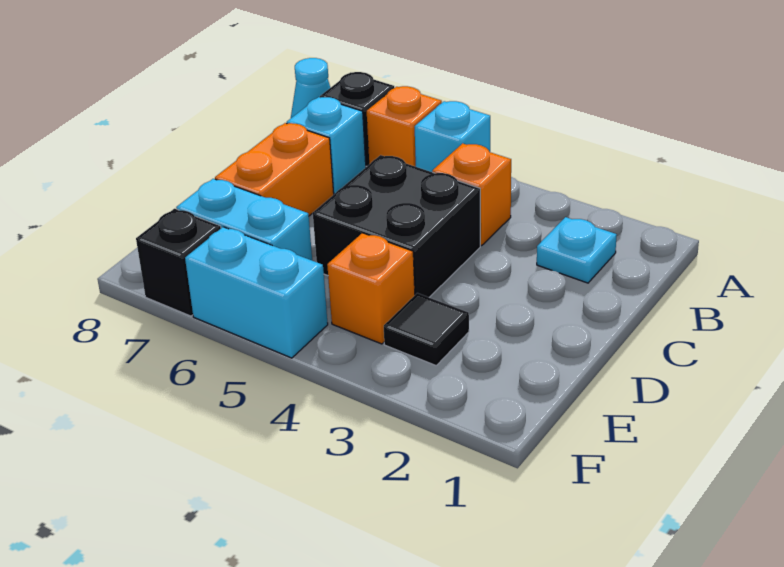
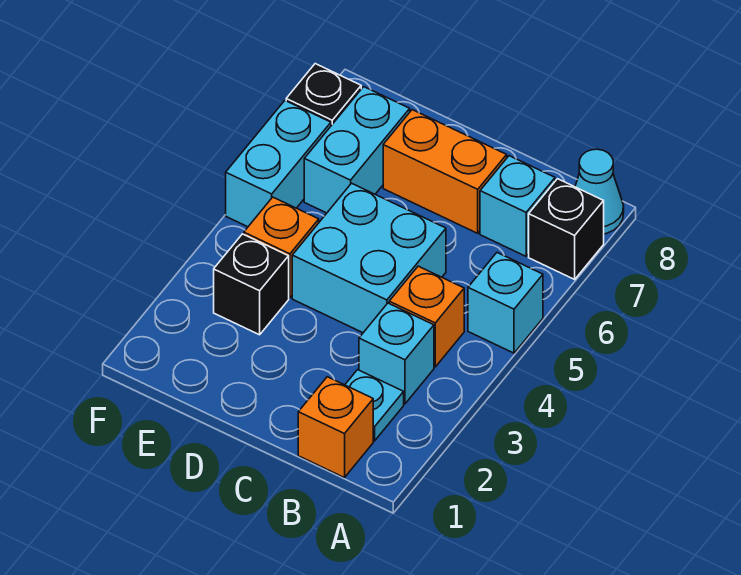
orange 1x1 brick [367,86,442,167] -> orange 1x1 brick moved to [298,377,373,478]
none -> cyan 1x1 brick [359,303,434,404]
black 2x2 brick [313,155,480,297] -> cyan 2x2 brick [292,183,446,333]
black 1x1 tile [384,293,469,365] -> black 1x1 brick [214,234,289,335]

